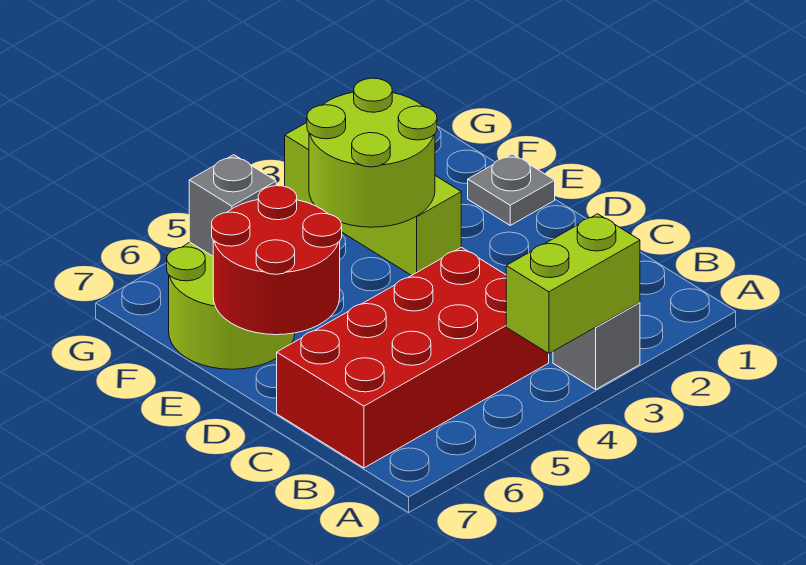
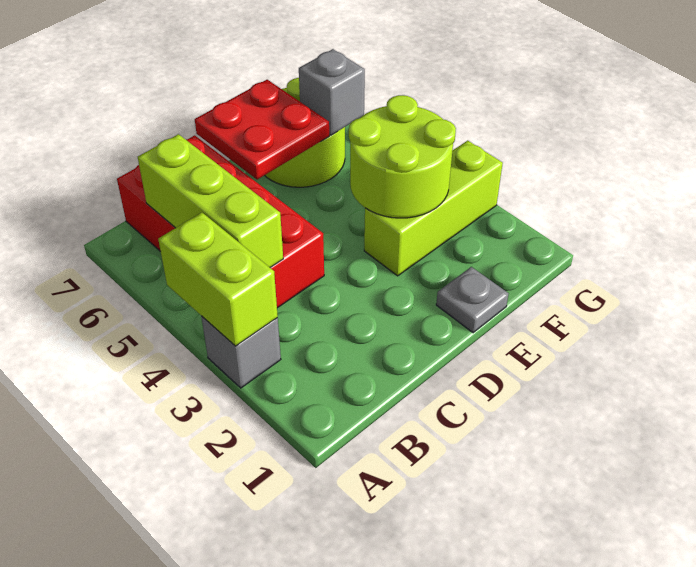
none -> lime 1x3 brick [138,134,283,267]
red 2x2 round brick [212,186,342,335] -> red 2x2 plate [195,80,329,180]

